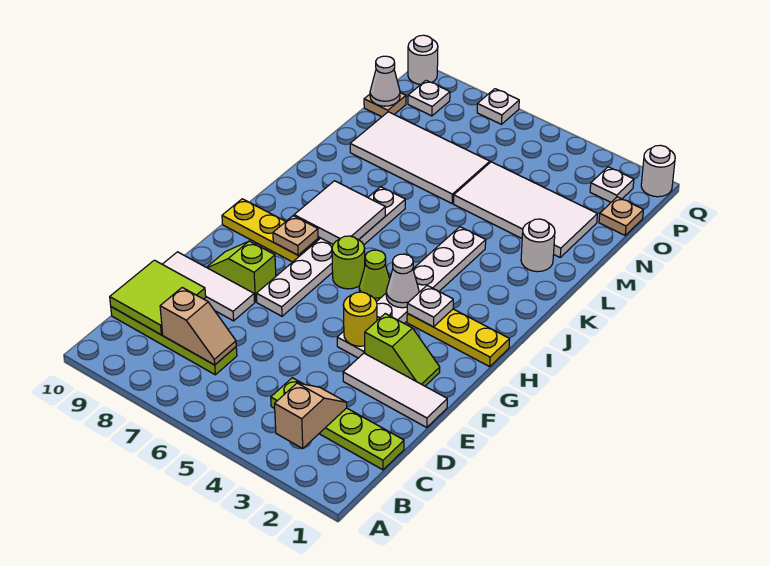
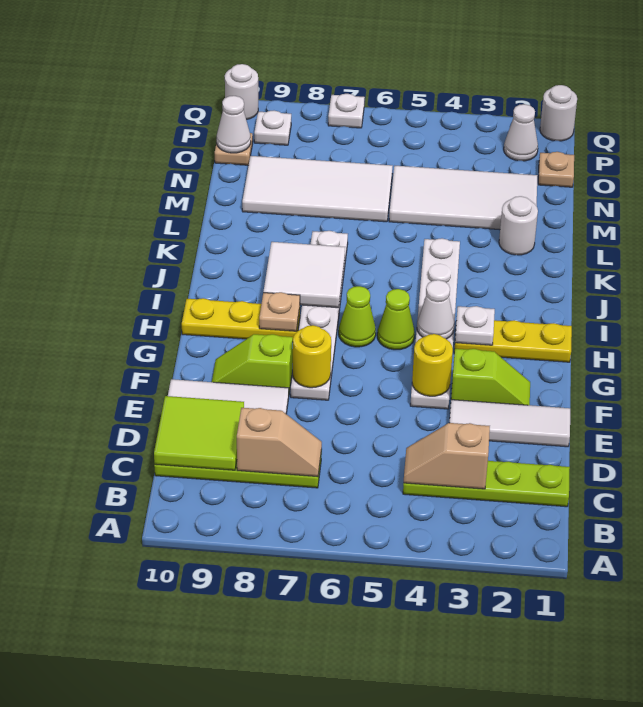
tan 1x2 slope [275,383,347,448] -> tan 1x2 slope turned to [404,423,490,489]
none -> yellow 1x1 round brick [293,325,331,388]
lime 1x1 round brick [332,236,365,289] -> lime 1x1 cone [339,286,376,347]
white 1x1 plate [590,167,634,202] -> white 1x1 cone [504,104,538,161]

